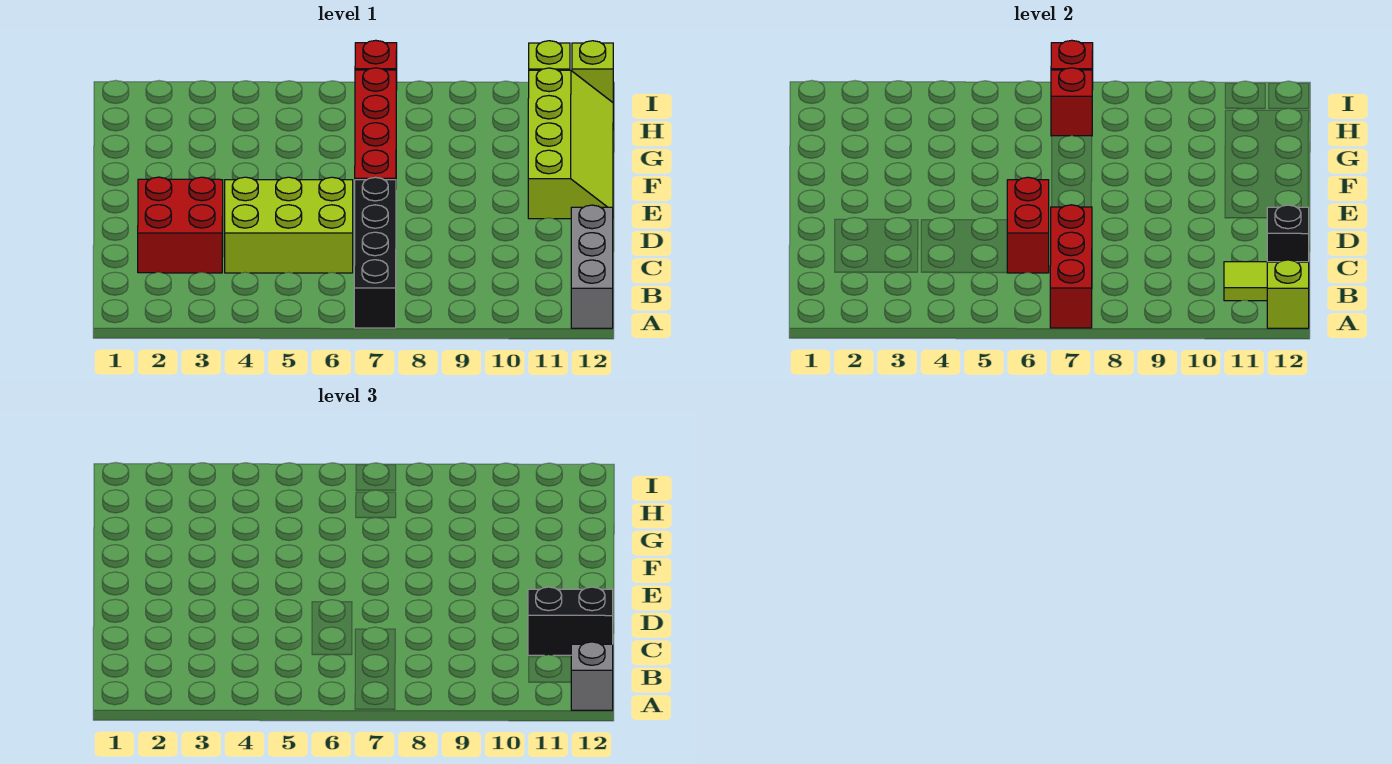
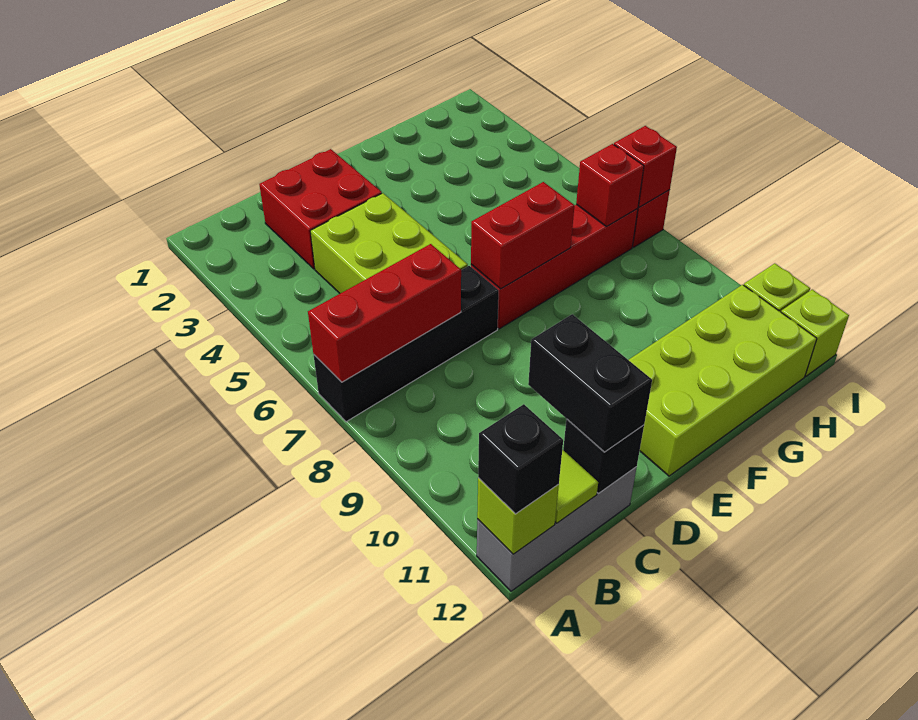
grey 1x1 brick [571,642,613,710] -> black 1x1 brick [478,404,563,514]
red 1x2 brick [1007,177,1049,273] -> red 1x2 brick moved to [471,182,574,289]
lime 2x4 slope [528,68,613,219] -> lime 2x4 brick [629,285,817,476]

